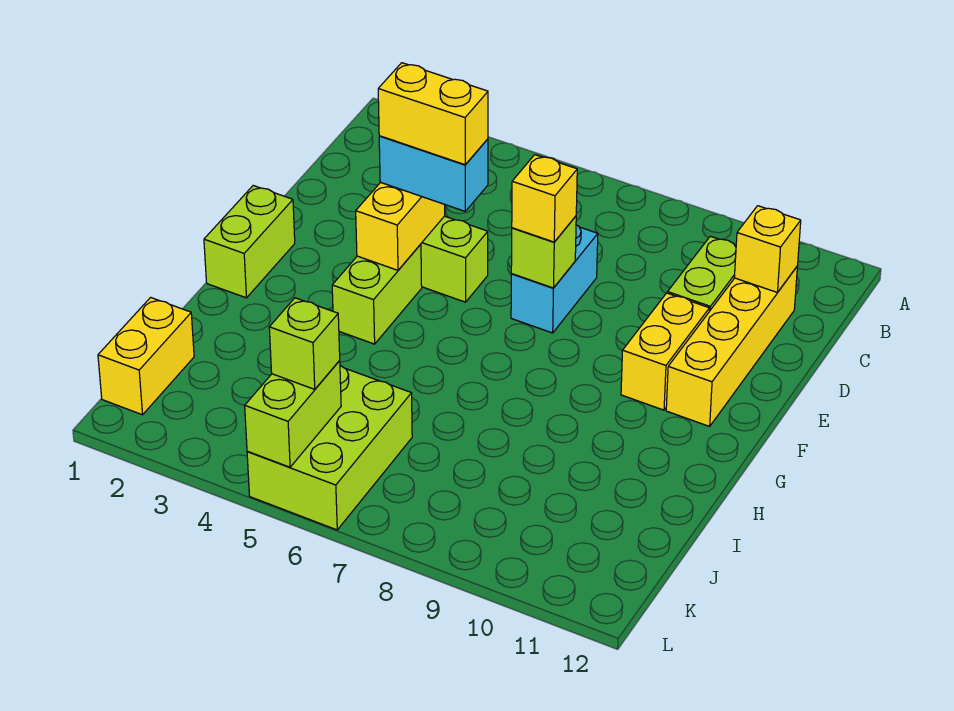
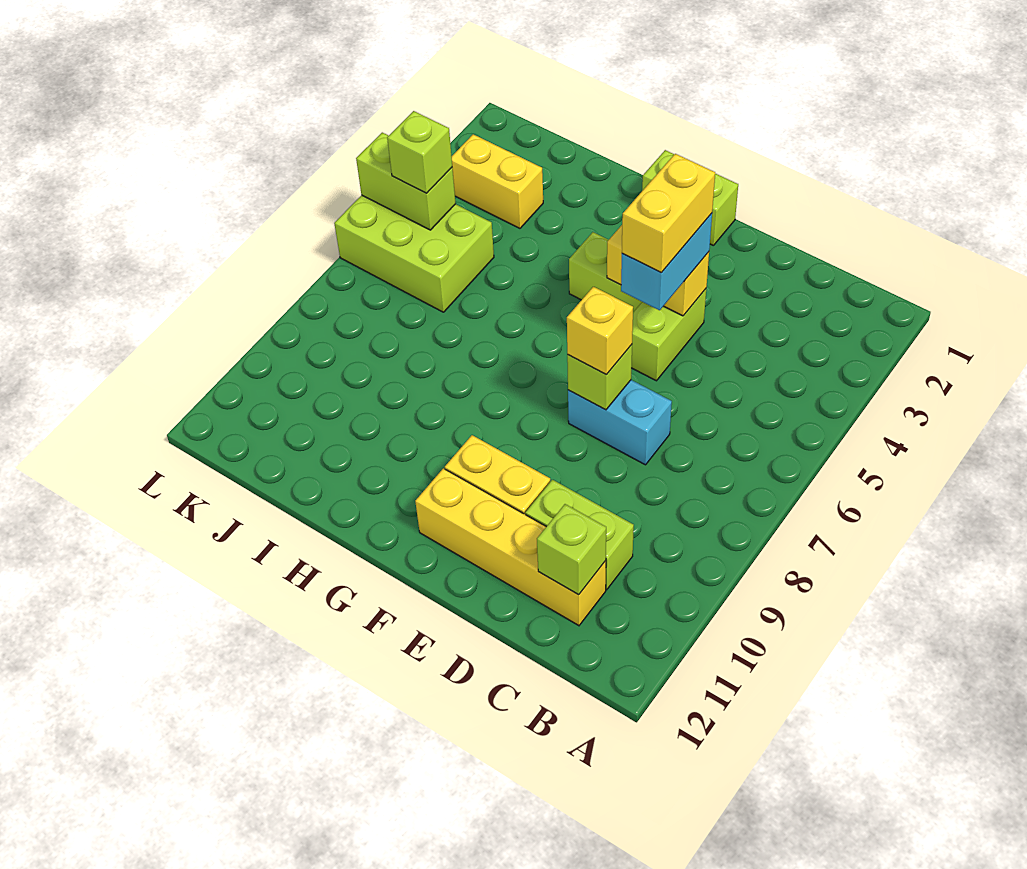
yellow 1x1 brick [734,206,801,293] -> lime 1x1 brick [537,504,606,595]
yellow 1x2 brick [98,297,194,415] -> yellow 1x2 brick moved to [452,134,543,228]

